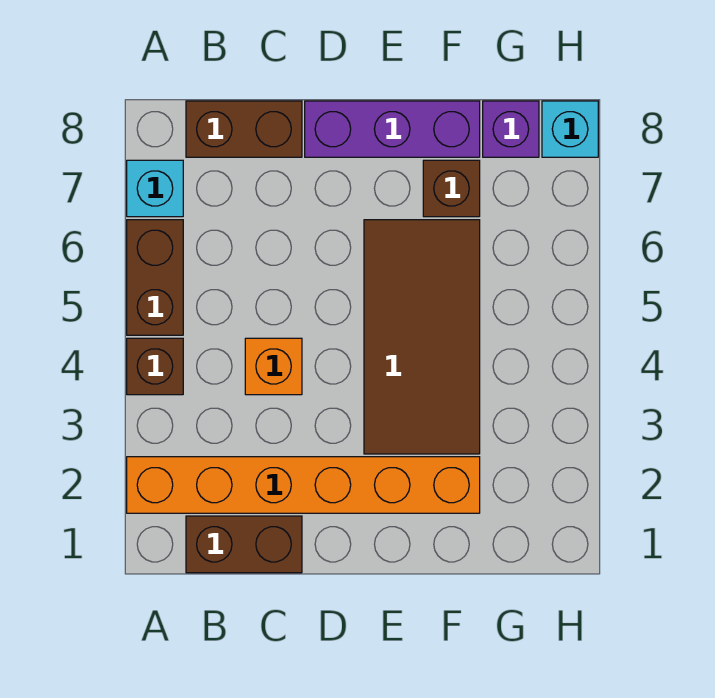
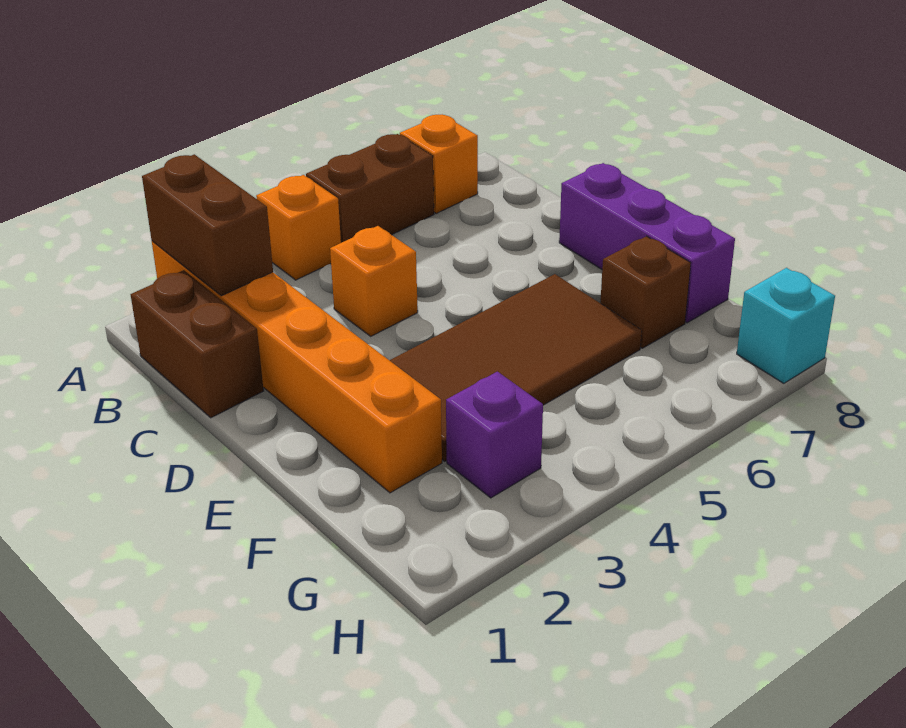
brown 1x1 brick [127,338,183,395] -> orange 1x1 brick [256,175,341,280]
cyan 1x1 brick [127,160,183,217] -> orange 1x1 brick [400,115,478,213]
brown 1x2 brick [186,101,302,157] -> brown 1x2 brick moved to [142,154,273,296]
purple 1x1 brick [483,101,539,157] -> purple 1x1 brick moved to [446,372,543,498]

